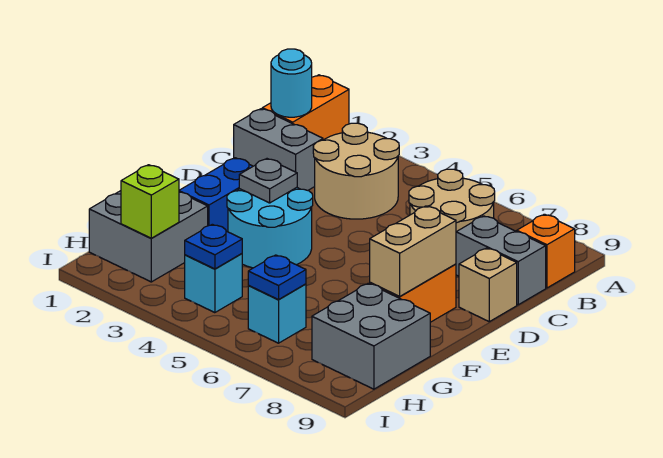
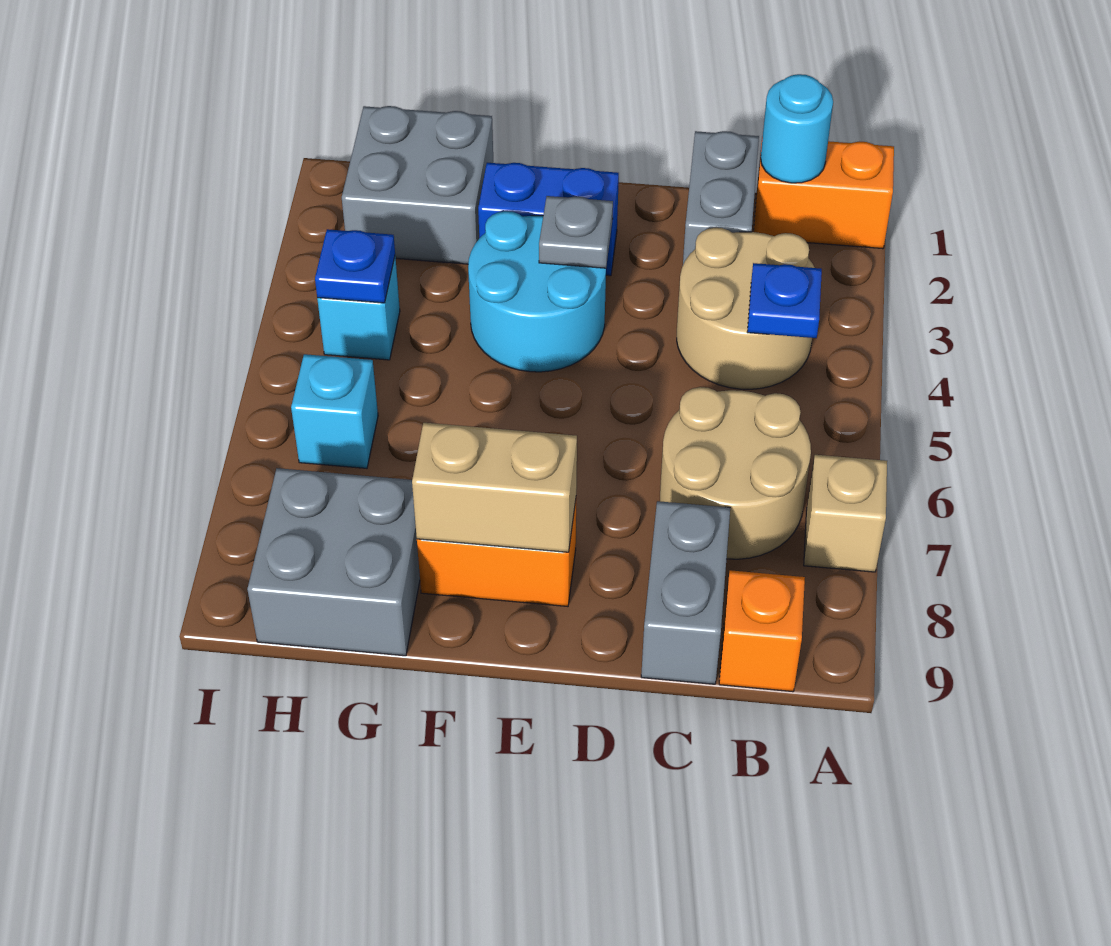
tan 1x1 brick [459,248,517,322] -> tan 1x1 brick moved to [804,455,887,572]
lime 1x1 brick [121,165,179,238] -> none
blue 1x1 plate [248,255,306,300] -> blue 1x1 plate moved to [747,263,822,338]

